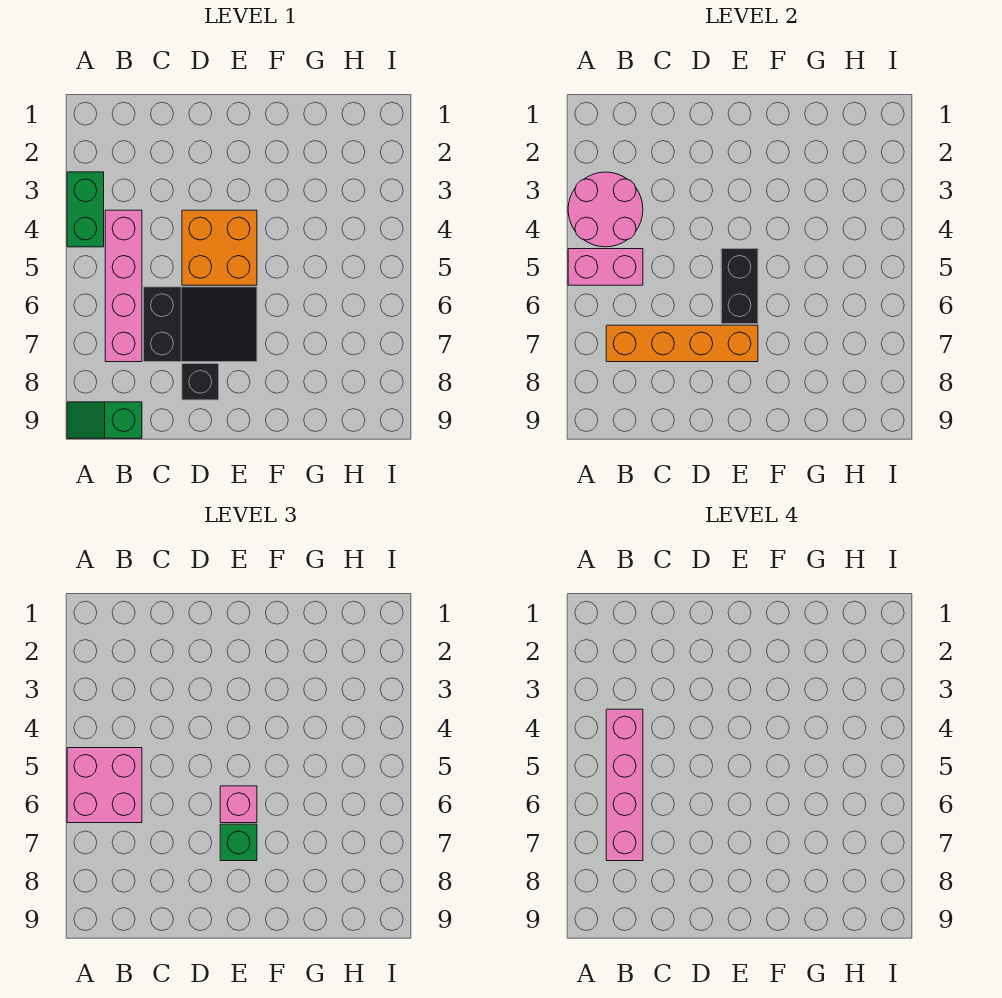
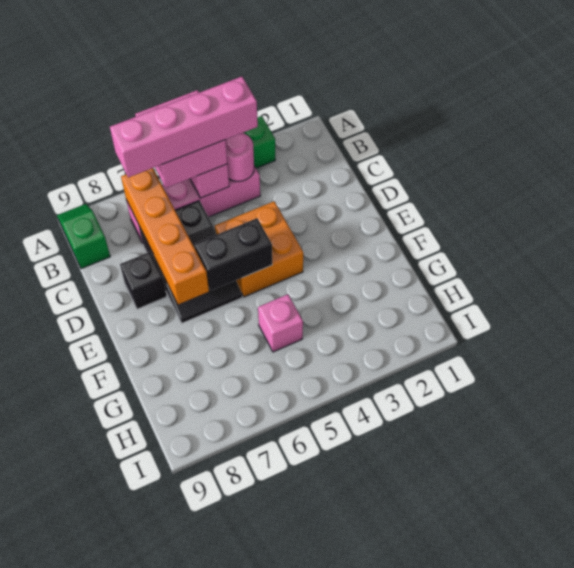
pink 2x2 round brick [568,172,643,247] -> pink 1x1 round brick [226,133,254,181]
pink 1x1 brick [220,786,257,823] -> pink 1x1 brick moved to [258,294,303,352]
green 1x1 brick [220,824,257,861] -> none

